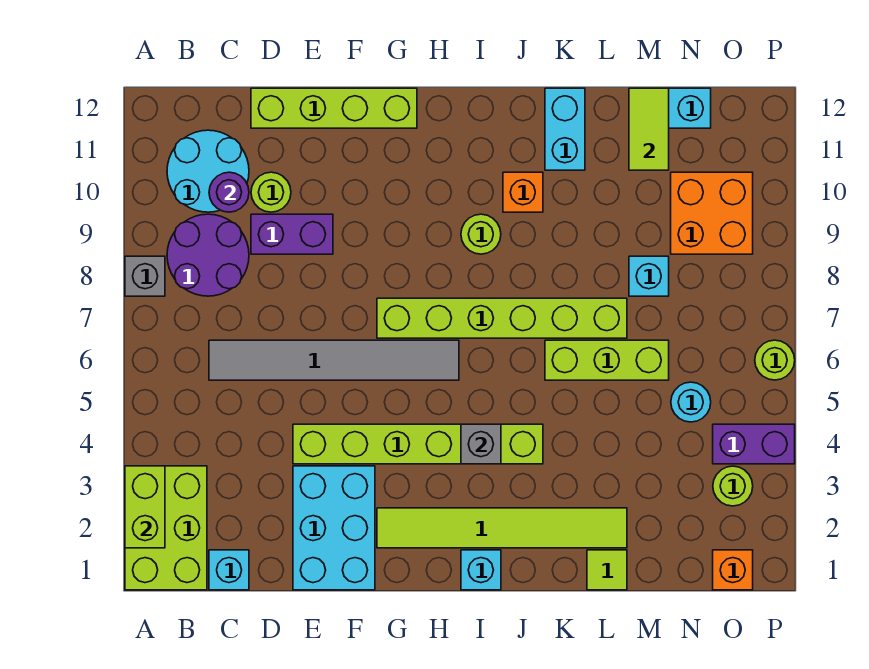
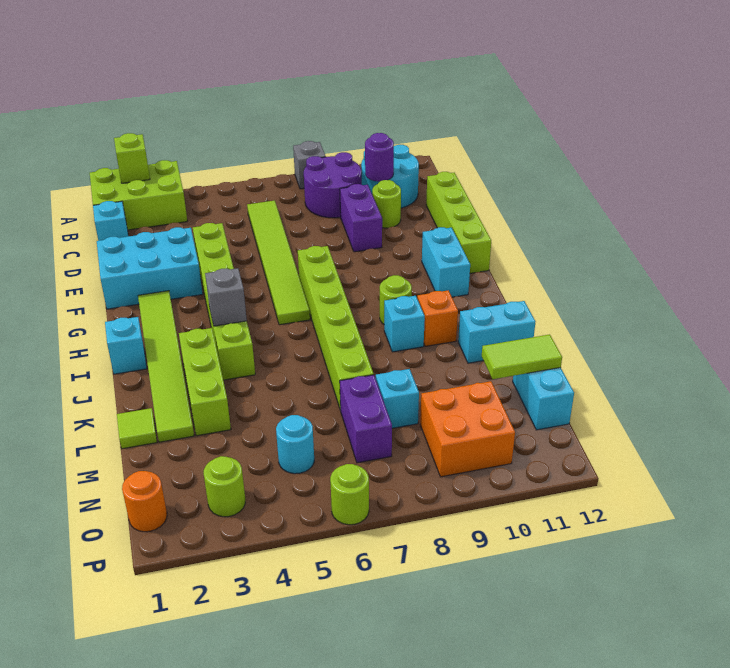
lime 1x2 brick [125,466,165,548] -> lime 1x1 brick [114,133,150,183]
grey 1x6 tile [209,340,459,380] -> lime 1x6 tile [247,201,310,325]
none -> cyan 1x2 brick [422,227,470,297]
none -> cyan 1x1 brick [384,296,425,352]
lime 1x3 brick [545,340,669,380] -> lime 1x3 brick moved to [179,328,231,436]
orange 1x1 brick [713,550,753,590] -> orange 1x1 round brick [122,471,167,532]
purple 1x2 brick [713,424,795,464] -> purple 1x2 brick moved to [340,375,392,463]

